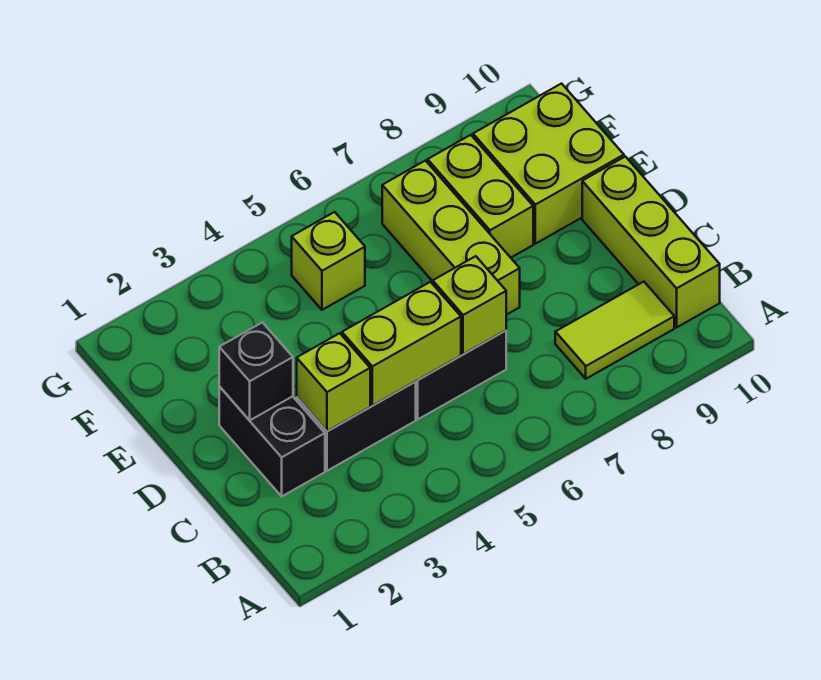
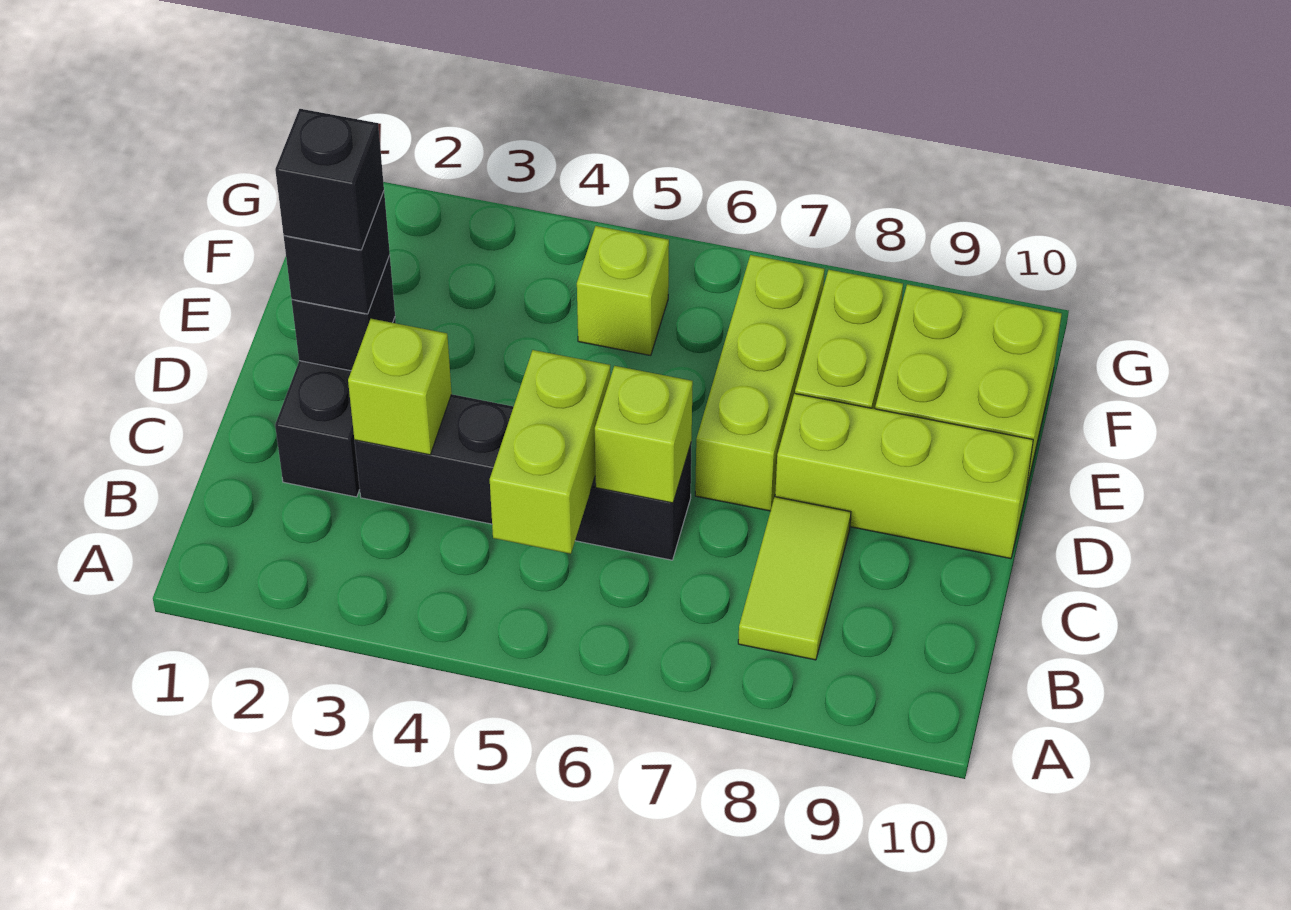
lime 1x2 tile [555,282,674,379] -> lime 1x2 tile turned to [738,497,851,660]
lime 1x3 brick [582,157,720,327] -> lime 1x3 brick turned to [775,394,1033,559]
lime 1x2 brick [342,282,461,406] -> lime 1x2 brick turned to [490,350,610,554]
none -> black 1x1 brick [284,192,390,314]
none -> black 1x1 brick [275,109,384,250]

